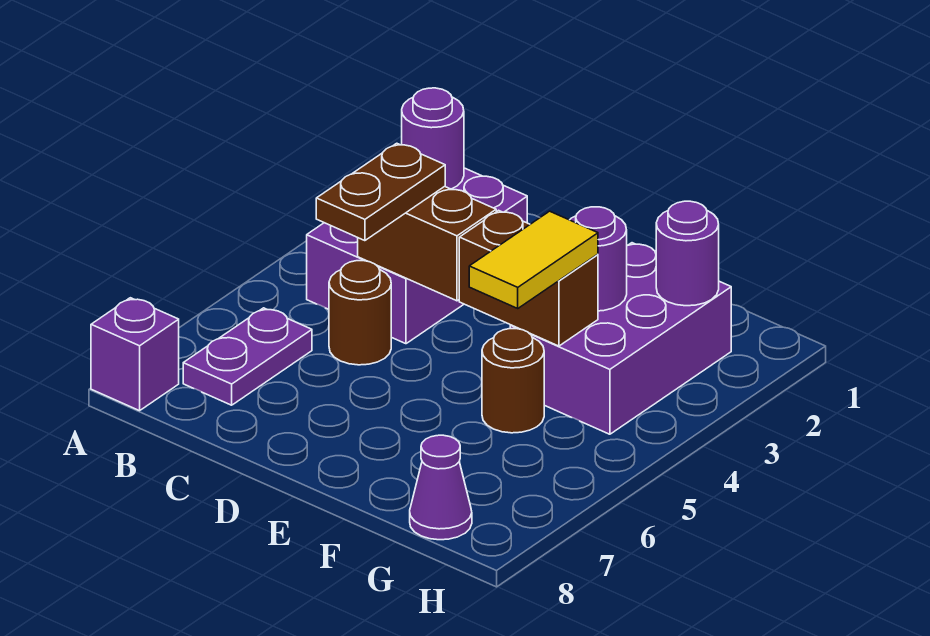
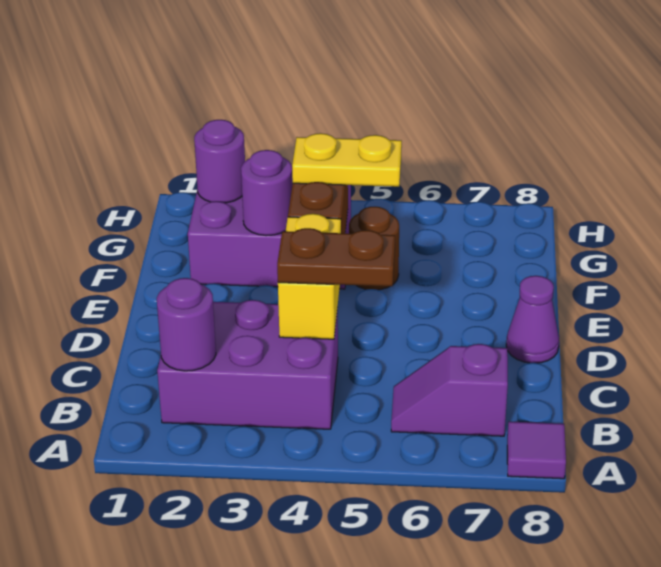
purple 1x1 brick [91,298,179,411] -> purple 1x1 tile [507,421,566,479]
purple 1x2 plate [183,308,312,405] -> purple 1x2 slope [391,344,508,436]
brown 1x2 brick [358,186,496,301] -> yellow 1x2 brick [278,214,341,339]
brown 1x1 round brick [329,261,391,365] -> none
yellow 1x2 tile [469,211,598,308] -> yellow 1x2 plate [292,133,402,187]
purple 1x1 cone [410,435,472,540] -> purple 1x1 cone moved to [506,276,559,363]

